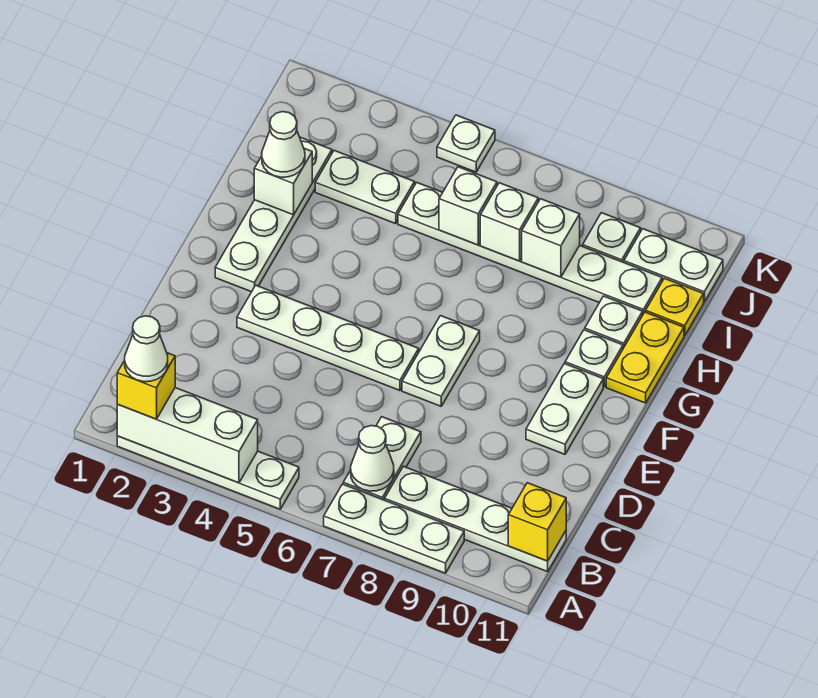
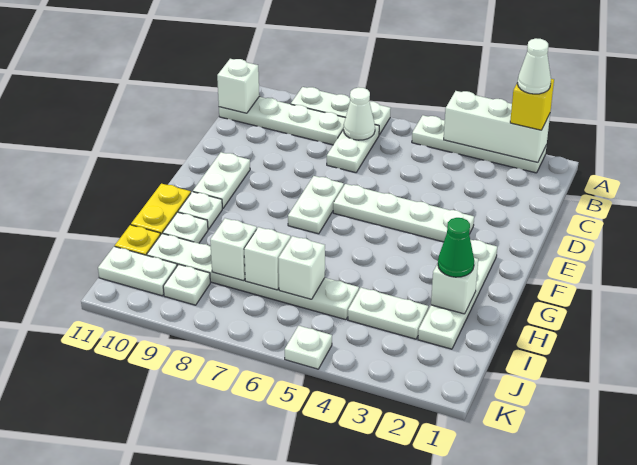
yellow 1x1 brick [508,483,566,561] -> white 1x1 brick [217,59,259,113]
white 1x1 cone [262,112,305,177] -> green 1x1 cone [438,218,474,277]

